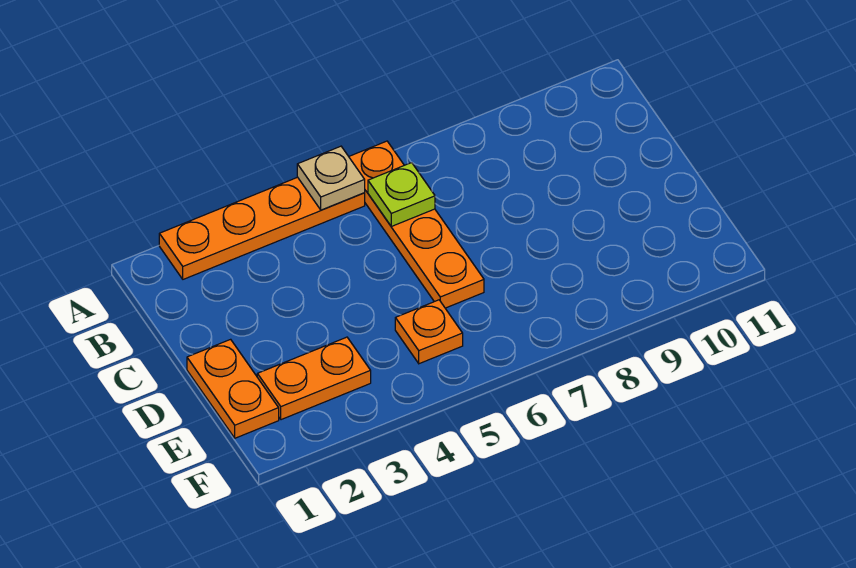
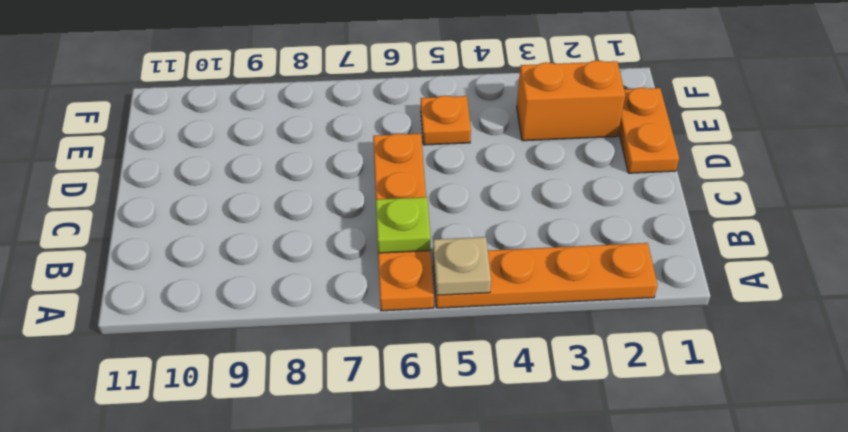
orange 1x2 plate [257,337,371,420] -> orange 1x2 brick [517,60,625,141]

